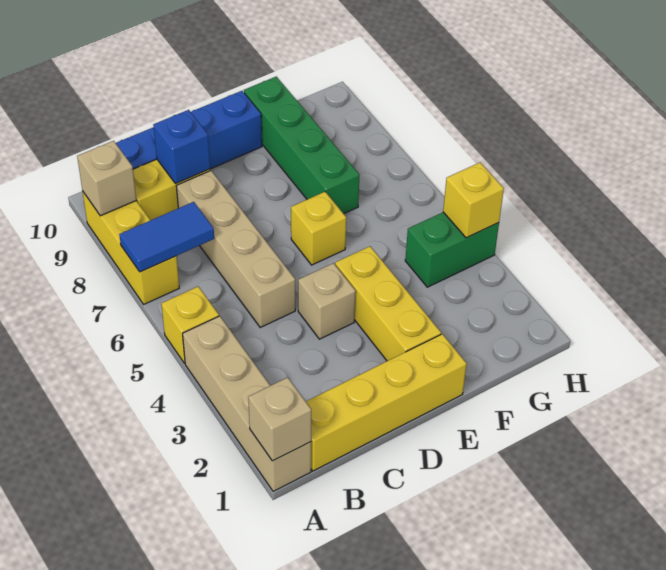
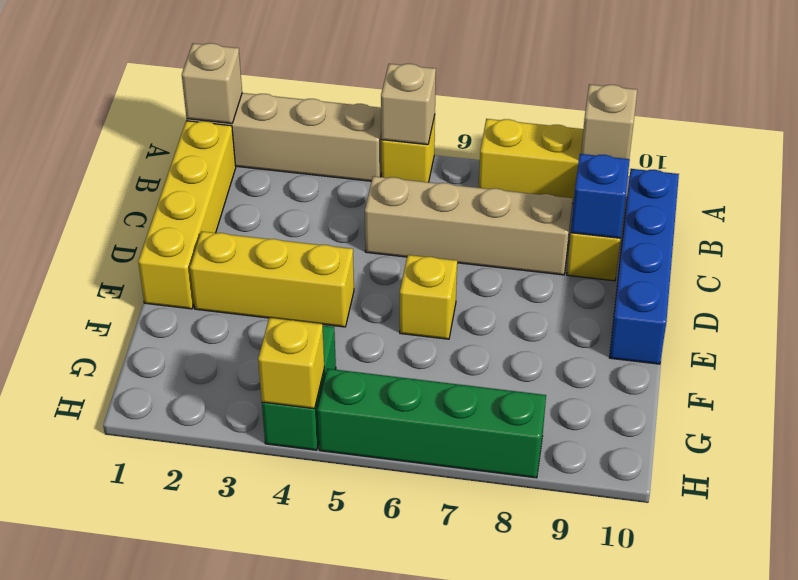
blue 1x2 tile [119,202,214,272] -> none
tan 1x1 brick [298,263,356,339] -> tan 1x1 brick moved to [381,64,436,145]
green 1x4 brick [244,77,359,214] -> green 1x4 brick moved to [317,369,546,478]

